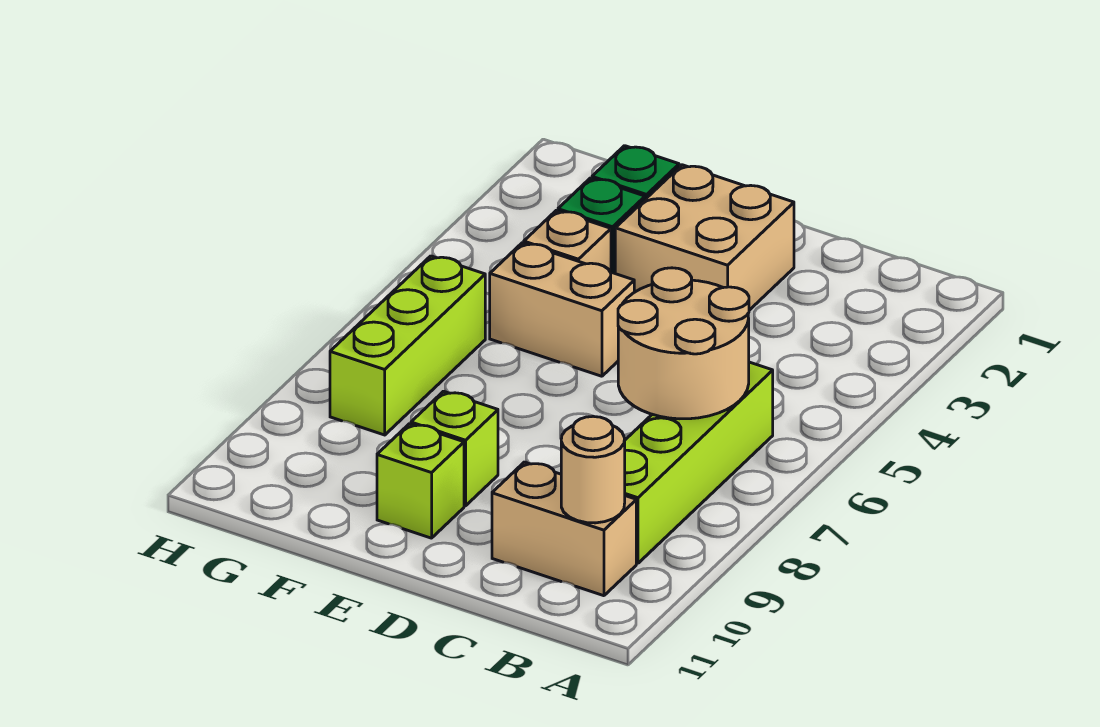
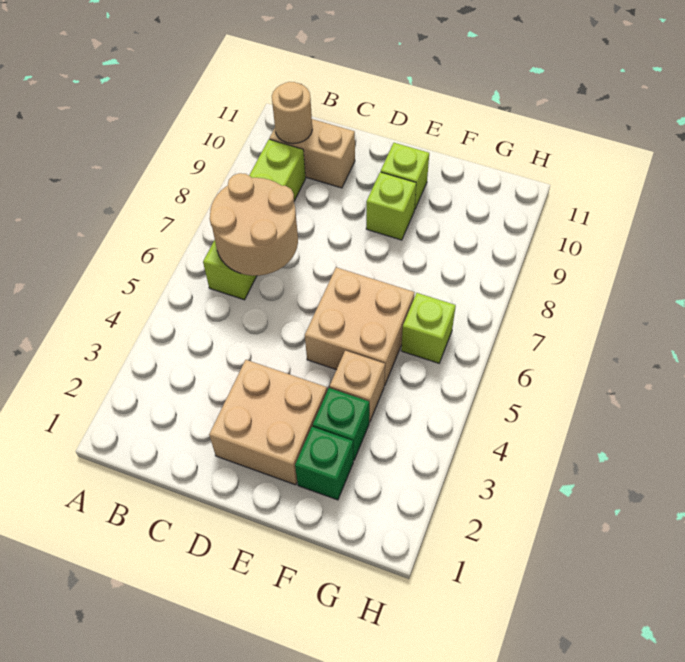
tan 1x2 brick [490,243,634,376] -> tan 2x2 brick [305,267,415,386]
lime 1x3 brick [330,256,485,435] -> lime 1x1 brick [401,293,456,363]

